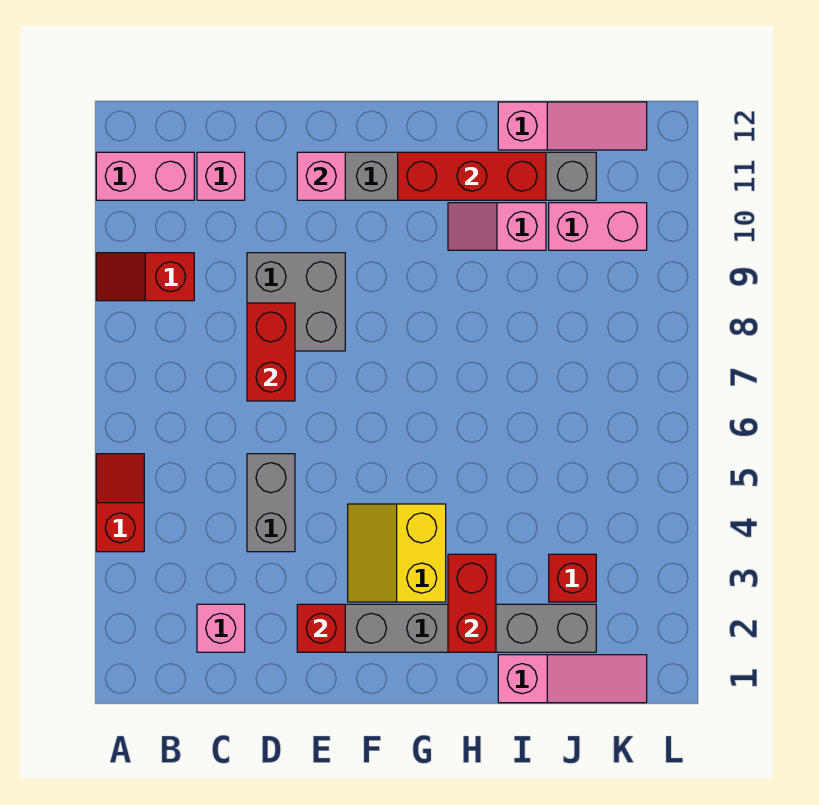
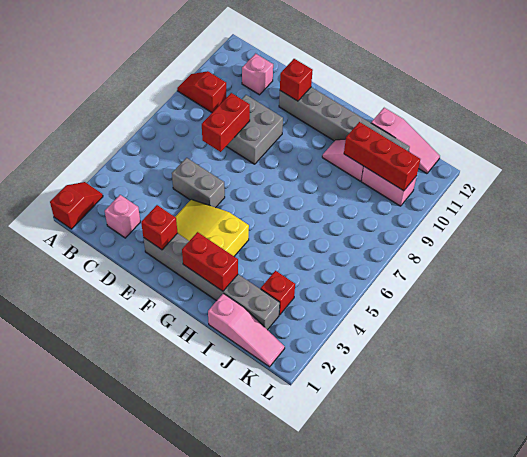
red 1x2 slope [96,454,144,552] -> red 1x2 slope moved to [50,182,103,229]
pink 1x2 brick [96,152,194,200] -> none
grey 1x2 brick [247,454,295,552] -> grey 1x2 brick turned to [172,158,225,208]
pink 1x1 brick [297,152,345,200] -> red 1x1 brick [280,59,313,101]
yellow 2x2 slope [348,504,446,602] -> yellow 2x3 slope [175,199,249,256]
red 1x3 brick [398,152,546,200] -> red 1x3 brick moved to [344,122,420,191]
red 1x2 brick [448,554,496,652] -> red 1x2 brick turned to [182,232,238,291]

